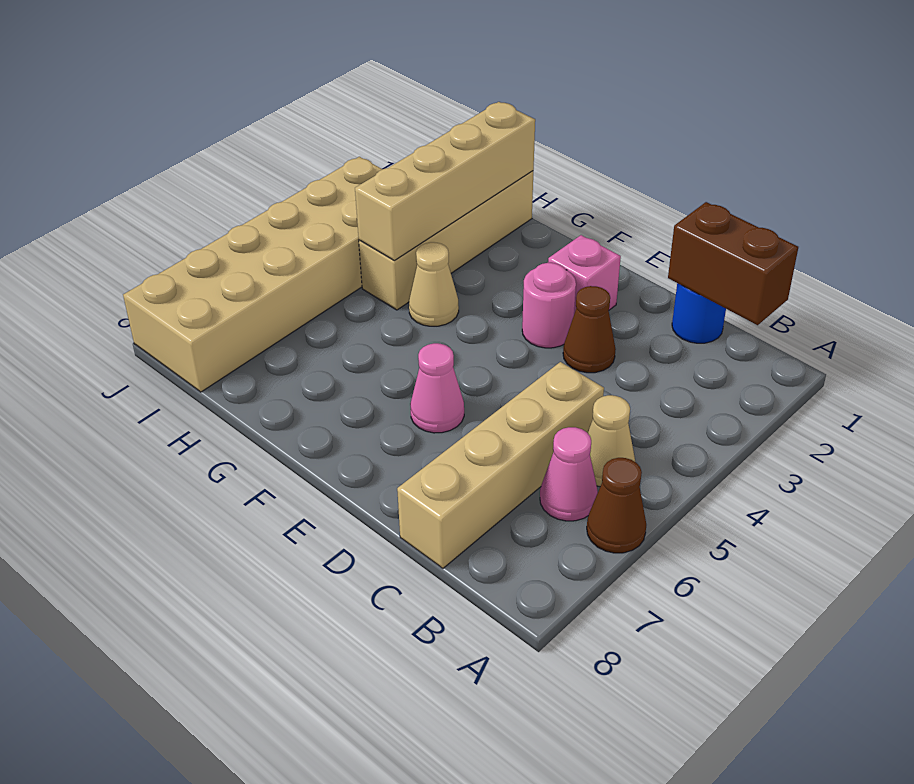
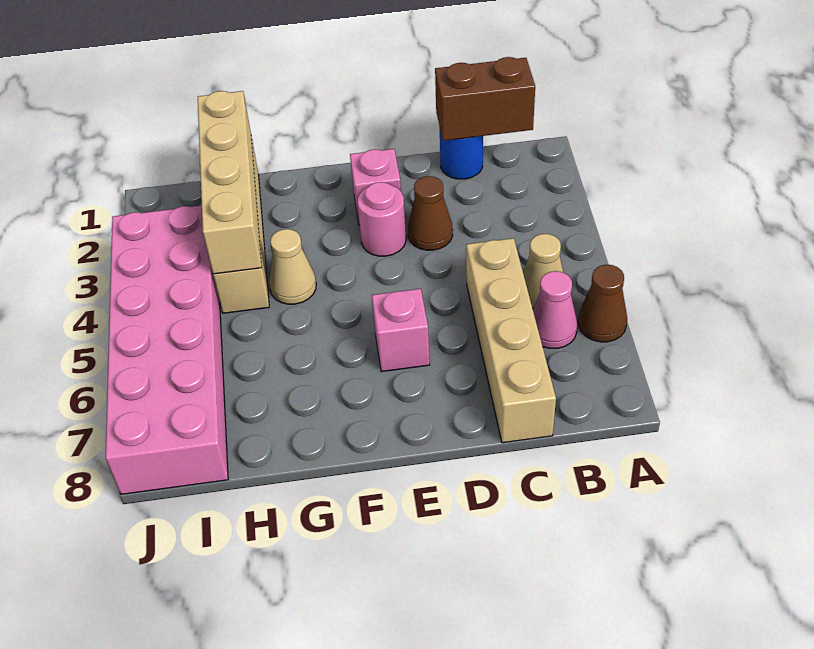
pink 1x1 cone [410,343,464,433] -> pink 1x1 brick [372,289,430,372]
tan 2x6 brick [123,157,382,392] -> pink 2x6 brick [106,206,228,494]

